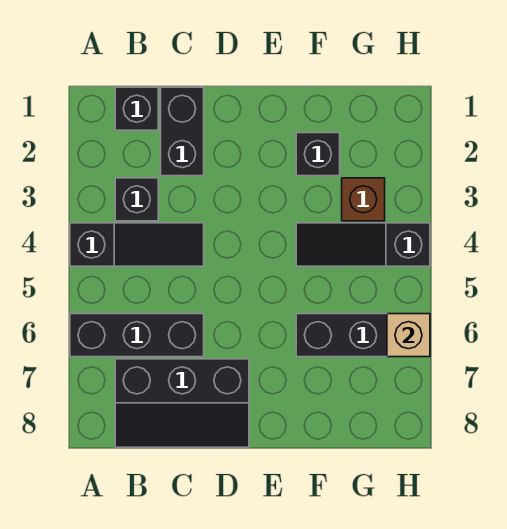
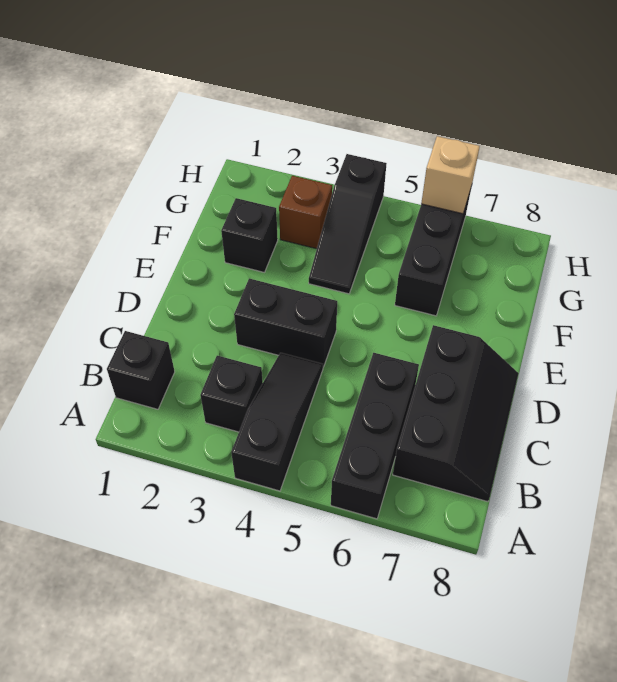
black 1x2 brick [161,87,204,176] -> black 1x2 brick moved to [234,278,337,367]

